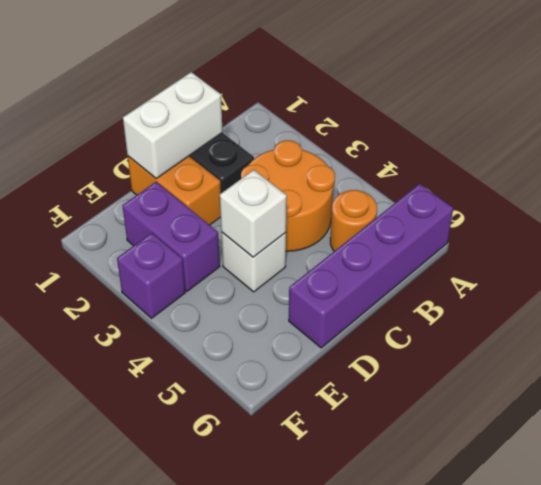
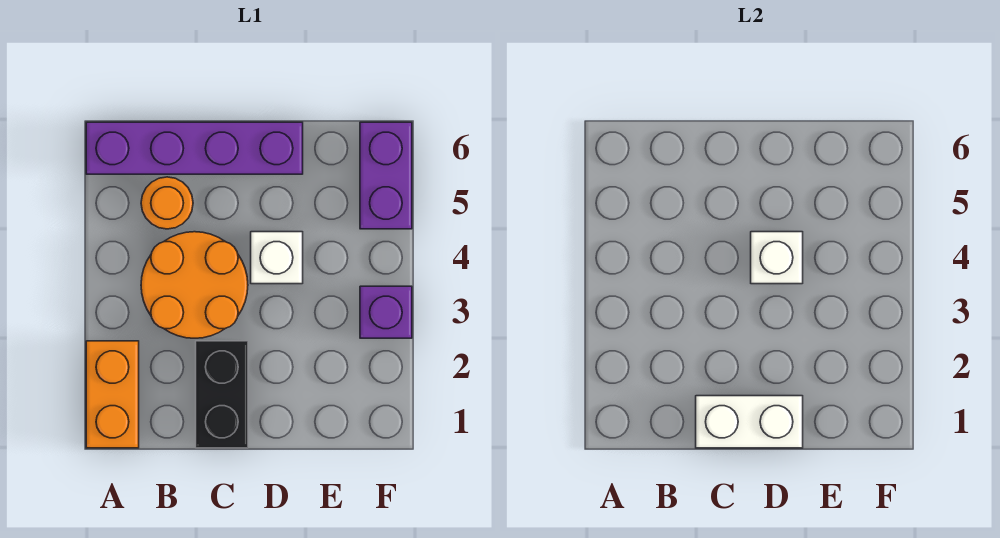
orange 1x2 brick [128,156,221,225] -> orange 1x2 brick moved to [86,341,139,448]
purple 1x2 brick [122,182,220,291] -> purple 1x2 brick moved to [360,122,412,229]

